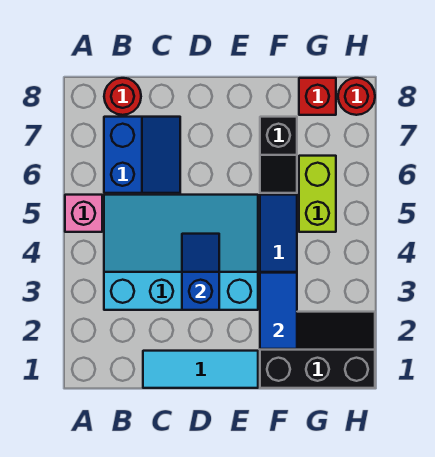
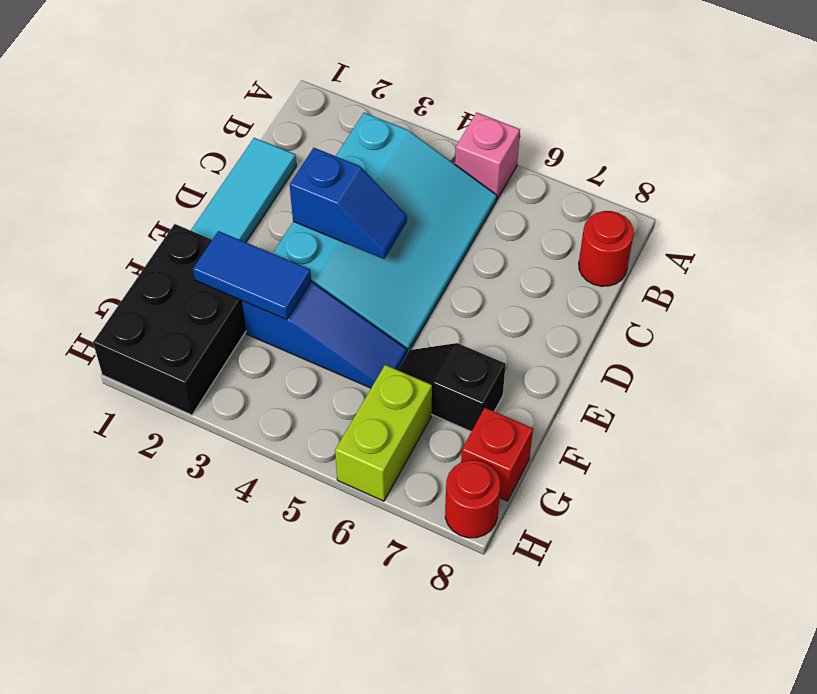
blue 2x2 slope [104,117,180,193] -> none
black 2x3 slope [260,312,375,388] -> black 2x3 brick [93,224,246,415]
lime 1x2 brick [299,156,336,232] -> lime 1x2 brick turned to [335,365,432,501]

